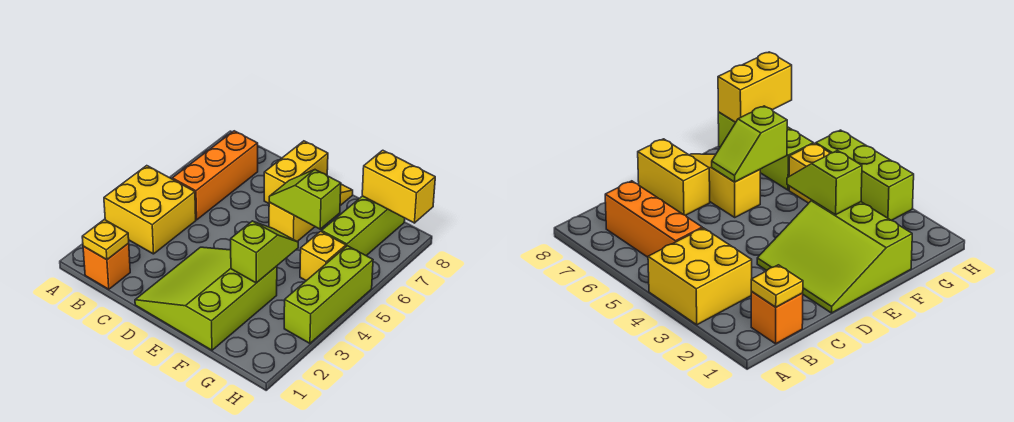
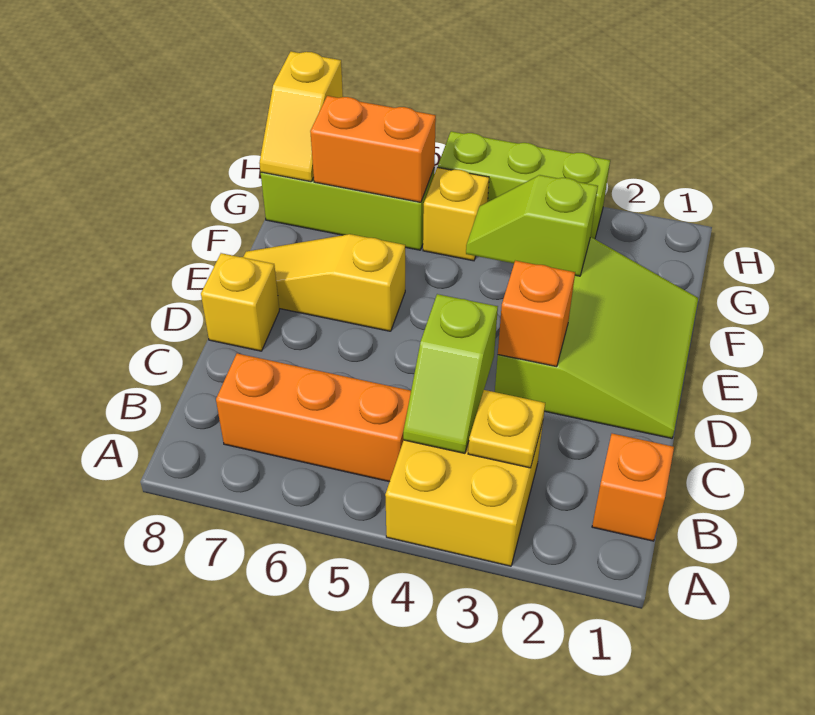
yellow 1x1 plate [82,220,129,260] -> yellow 1x1 plate moved to [468,390,545,468]
lime 3x3 slope [135,247,277,350] -> lime 3x3 slope turned to [495,237,698,438]
none -> orange 1x1 brick [498,261,575,367]
yellow 1x2 brick [264,141,328,204] -> yellow 1x1 brick [201,253,279,351]
lime 1x2 slope [269,170,341,229] -> lime 1x2 slope moved to [403,294,498,453]
none -> orange 1x2 brick [310,96,436,202]
yellow 1x2 brick [362,150,435,223] -> yellow 1x2 slope [259,51,343,182]

